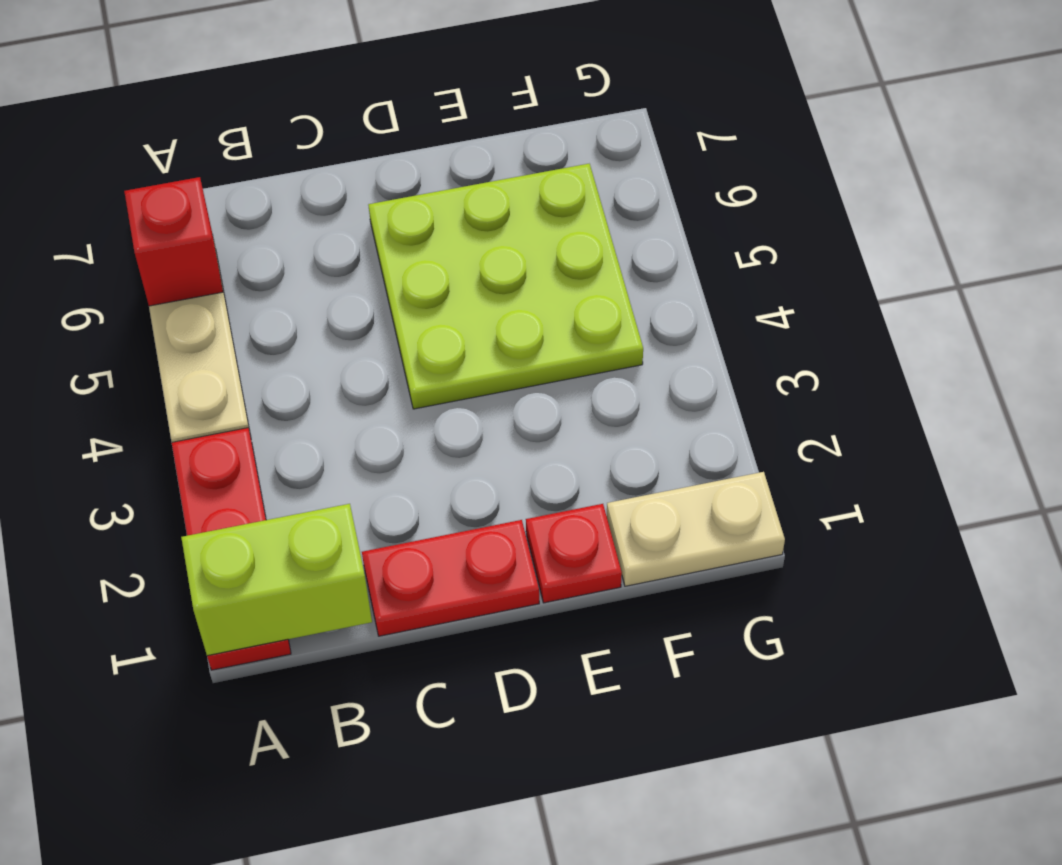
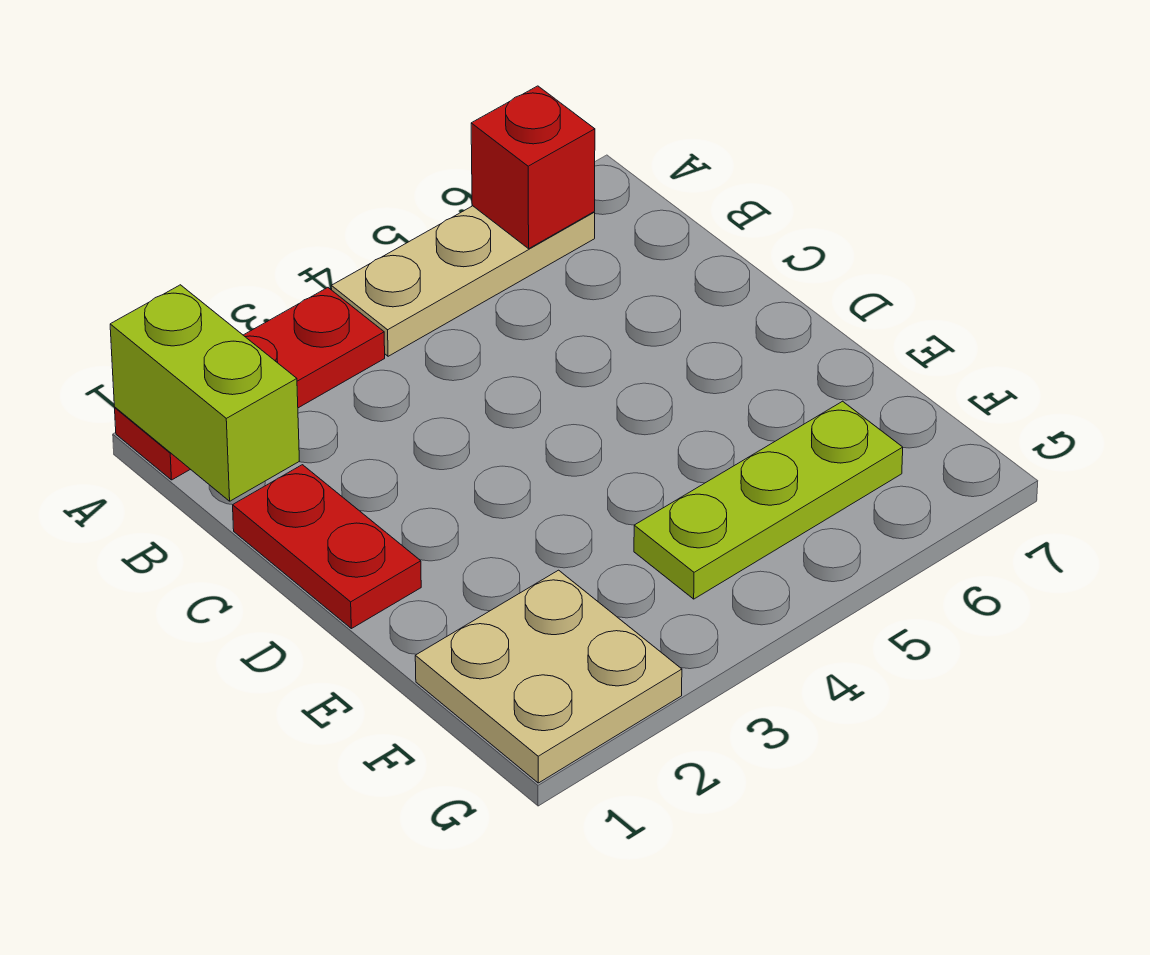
lime 3x3 plate [368,164,643,409] -> lime 1x3 plate [634,401,903,599]
red 1x1 plate [526,504,622,603] -> none
tan 1x2 plate [607,472,785,586] -> tan 2x2 plate [415,570,682,783]

